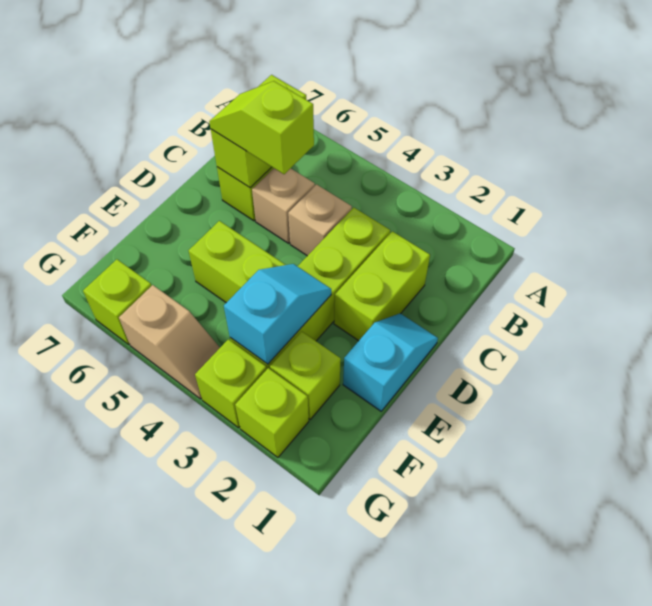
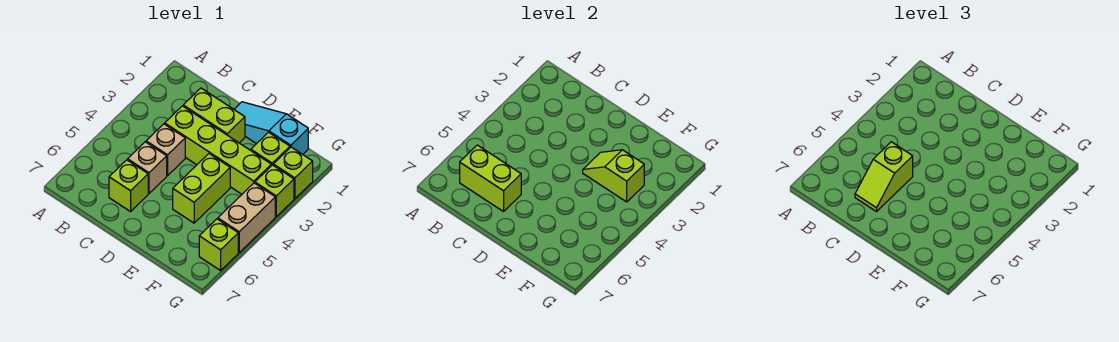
cyan 1x2 slope [343,314,438,411] -> cyan 1x3 slope [234,102,308,154]
cyan 1x2 slope [224,264,331,364] -> lime 1x2 slope [583,150,644,202]
tan 1x2 slope [119,285,220,399] -> tan 1x2 brick [218,183,275,252]

